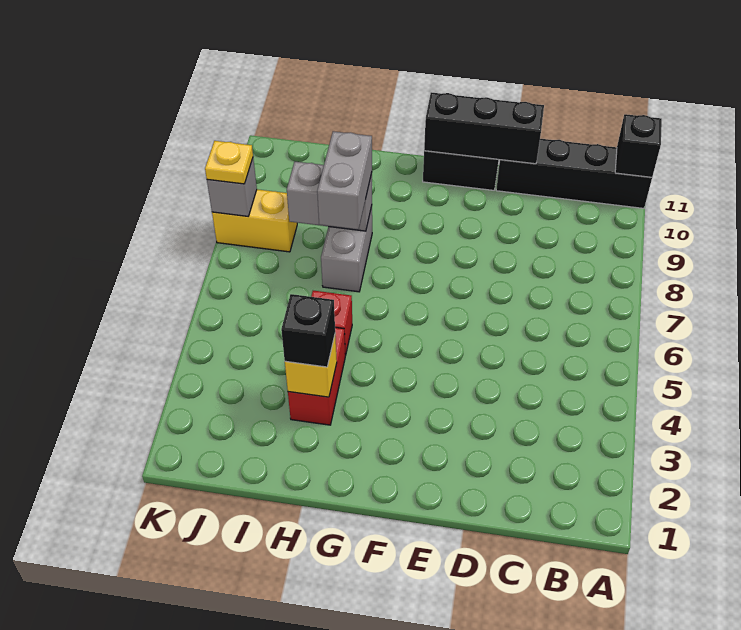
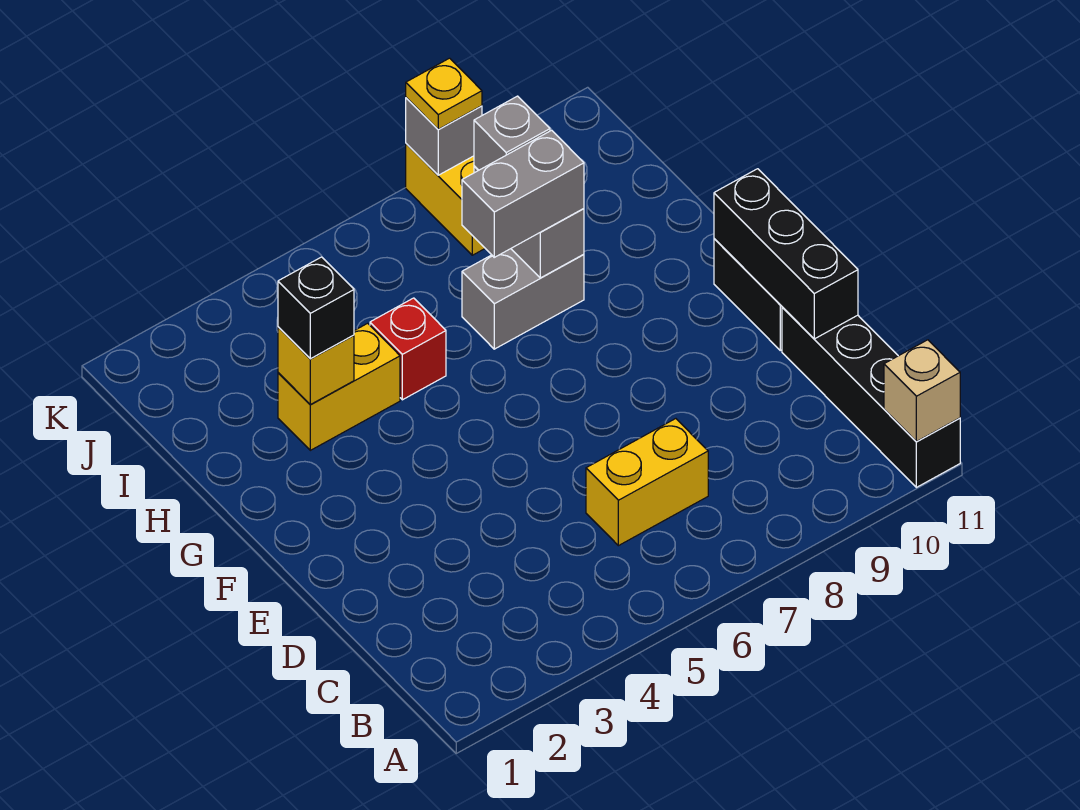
black 1x1 brick [615,114,662,177] -> tan 1x1 brick [884,340,960,442]
none -> yellow 1x2 brick [586,419,708,546]
red 1x2 brick [288,327,345,425] -> yellow 1x2 brick [278,323,400,450]
none -> grey 1x1 brick [474,96,550,170]

